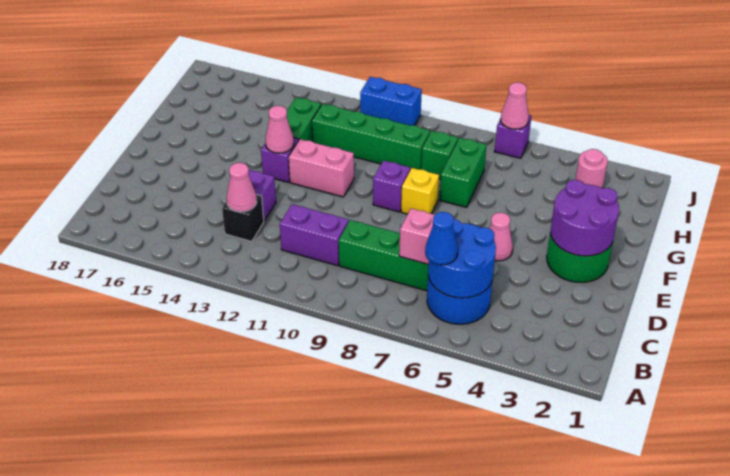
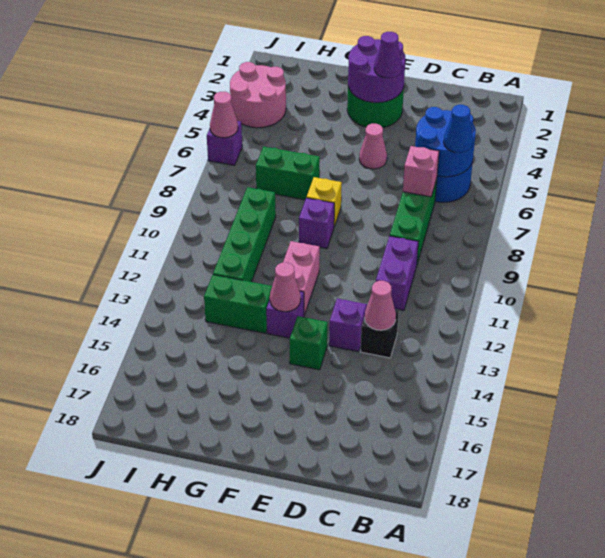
none -> purple 1x1 cone [374,32,402,78]
green 1x1 brick [421,131,458,179] -> green 1x1 brick moved to [290,316,328,370]
pink 1x1 round brick [575,149,608,188] -> pink 2x2 round brick [230,62,286,128]
blue 1x2 brick [360,77,422,125] -> none

